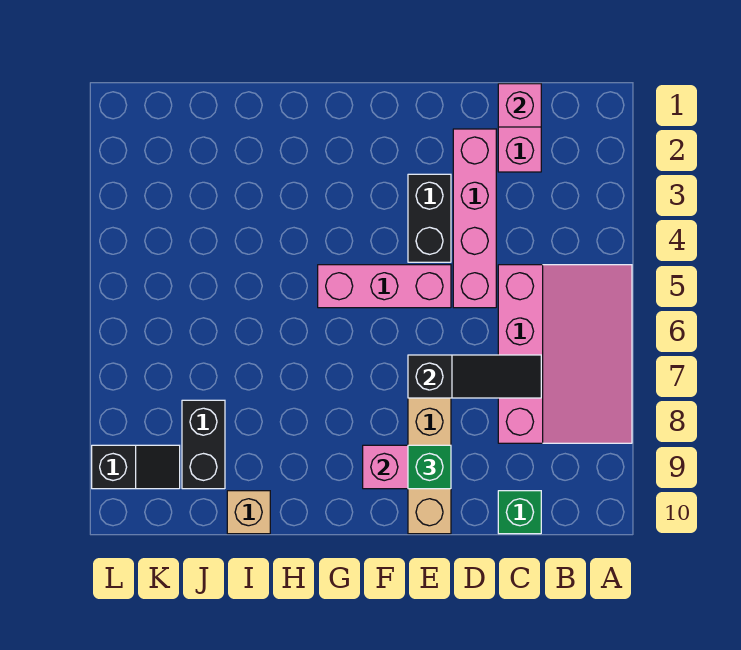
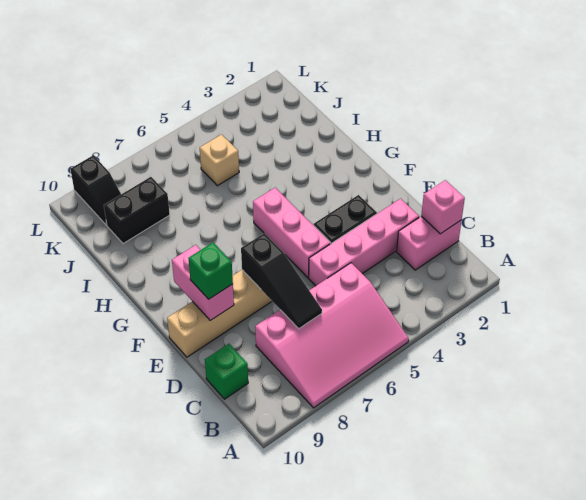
tan 1x1 brick [227,491,270,534] -> tan 1x1 brick moved to [200,135,239,186]

